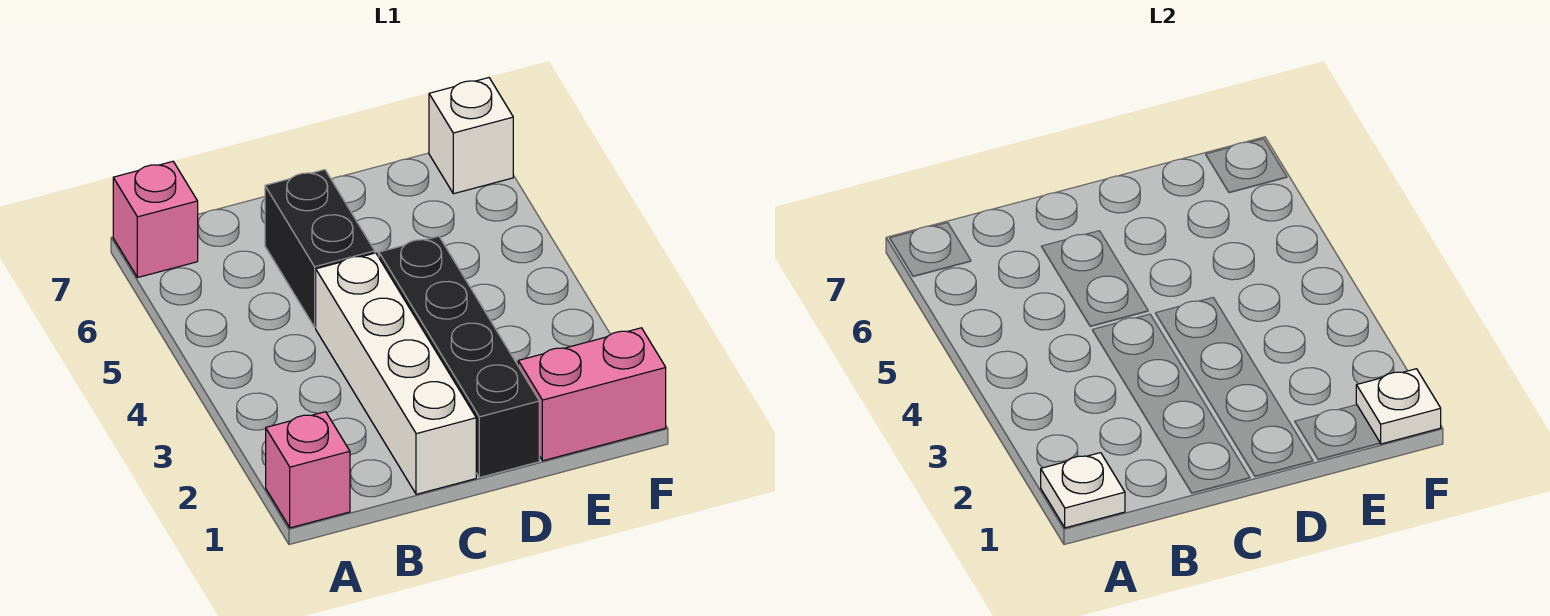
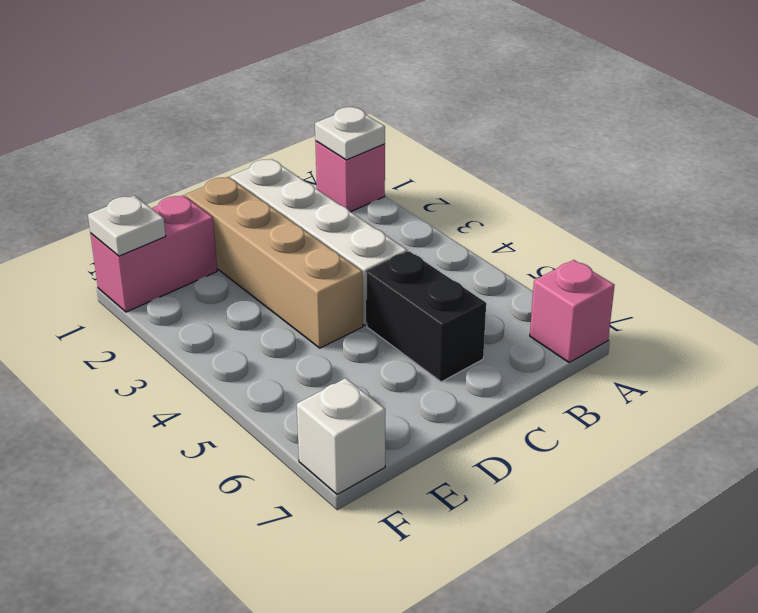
black 1x4 brick [379,236,539,478] -> tan 1x4 brick [186,177,363,348]

